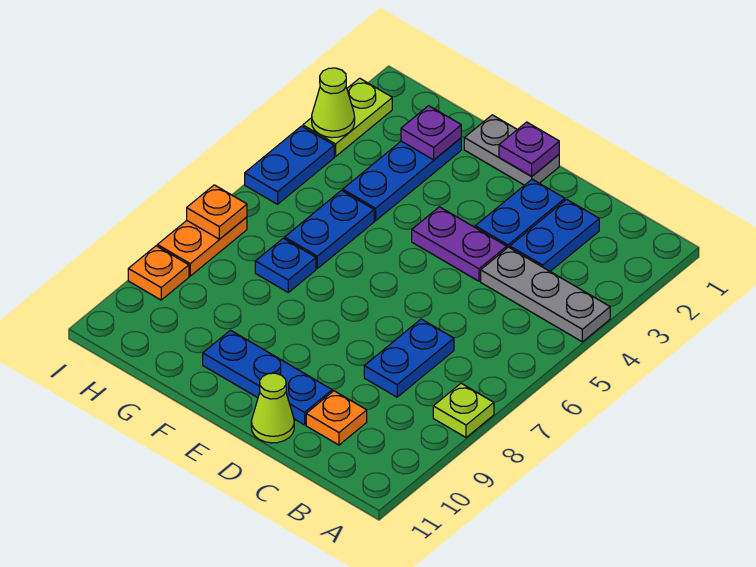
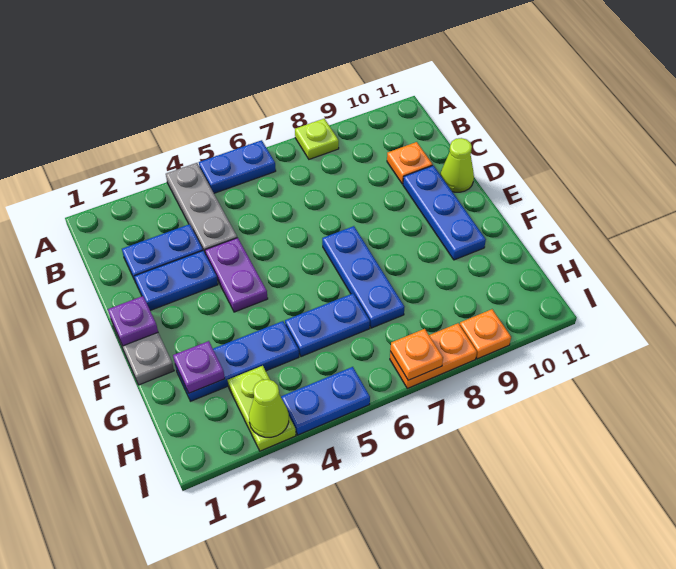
blue 1x2 plate [364,319,454,397] -> blue 1x2 plate moved to [199,140,276,193]
blue 1x1 plate [255,238,316,292] -> blue 1x3 plate [322,226,404,328]
lime 1x2 plate [303,78,392,156] -> lime 1x2 plate turned to [228,366,296,451]

